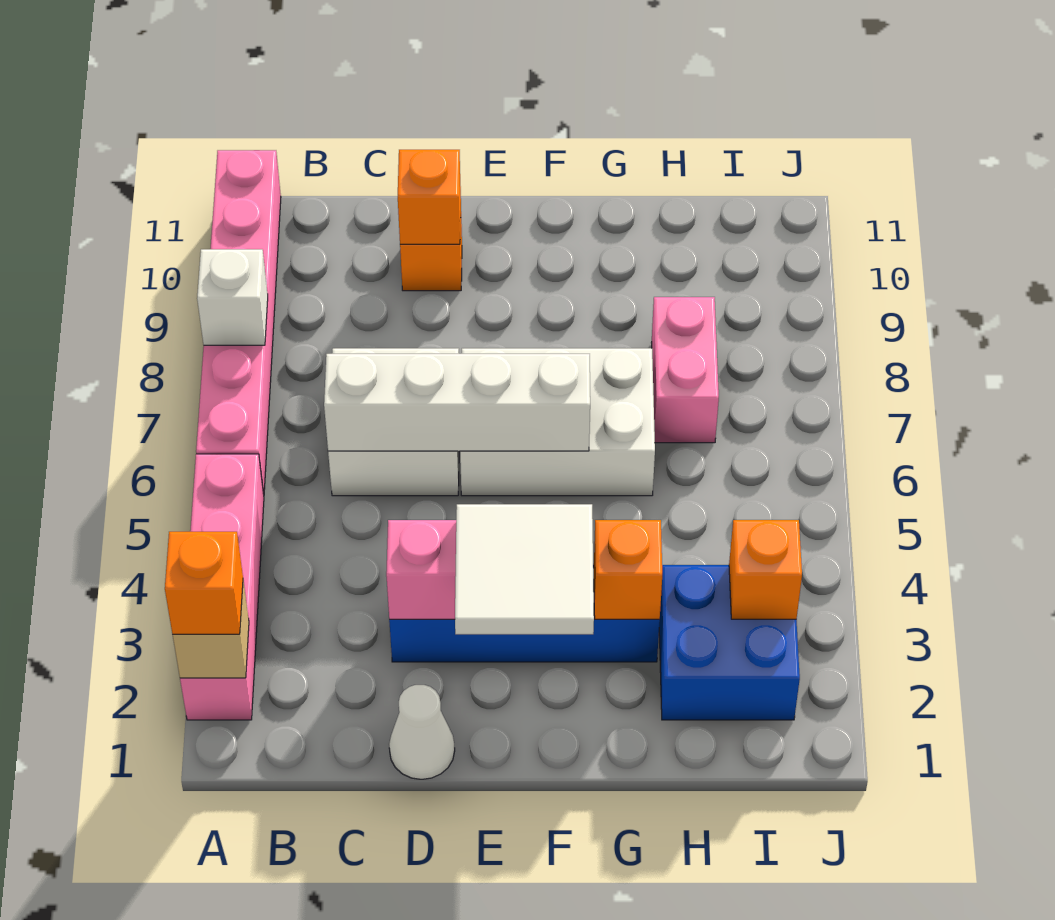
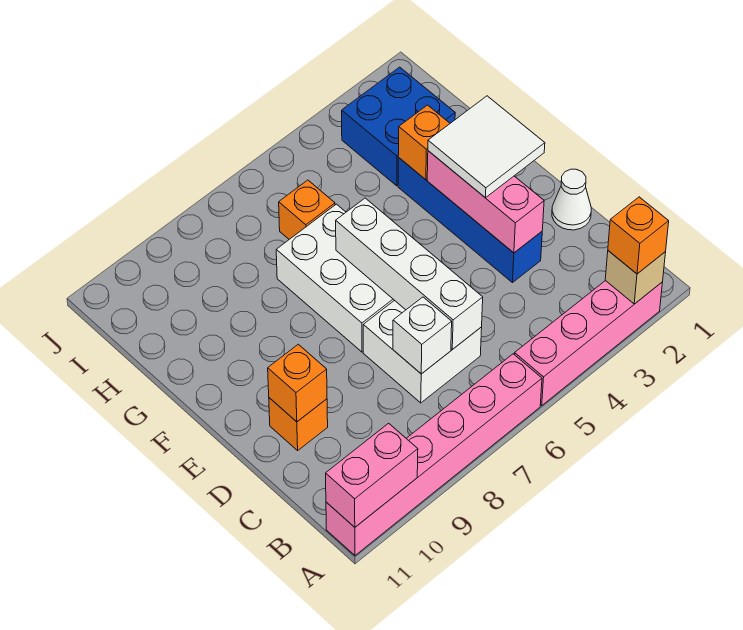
white 1x1 brick [197,249,268,345] -> white 1x1 brick moved to [393,297,452,374]
pink 1x2 brick [652,297,719,443] -> pink 1x2 brick moved to [326,423,418,527]
orange 1x1 brick [729,520,802,619] -> orange 1x1 brick moved to [279,180,335,239]

